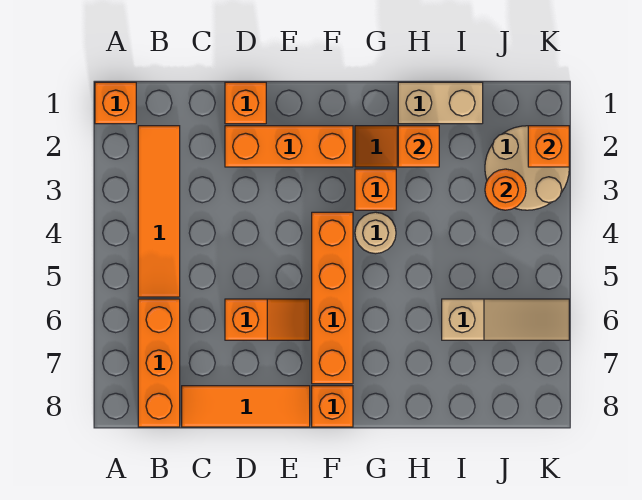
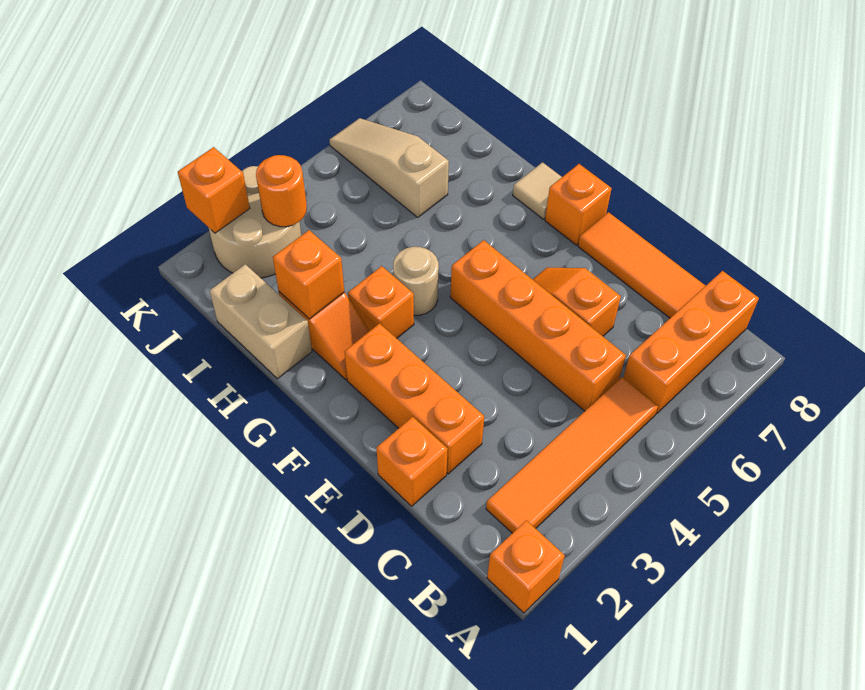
orange 1x4 brick [312,212,353,384] -> orange 1x4 brick turned to [450,240,626,411]
none -> tan 1x1 tile [513,162,562,219]

